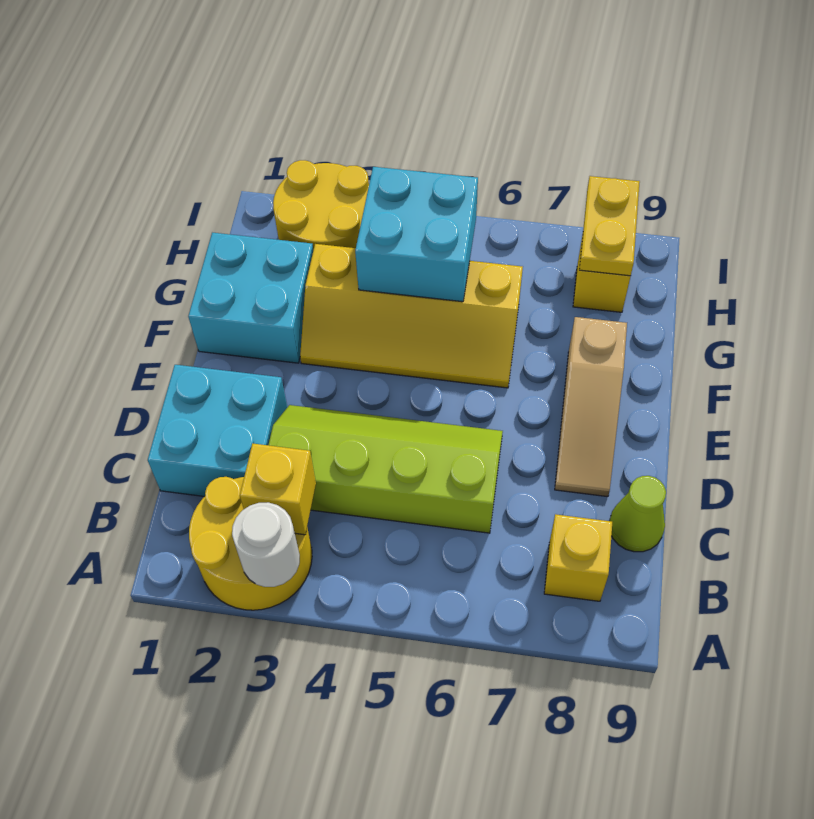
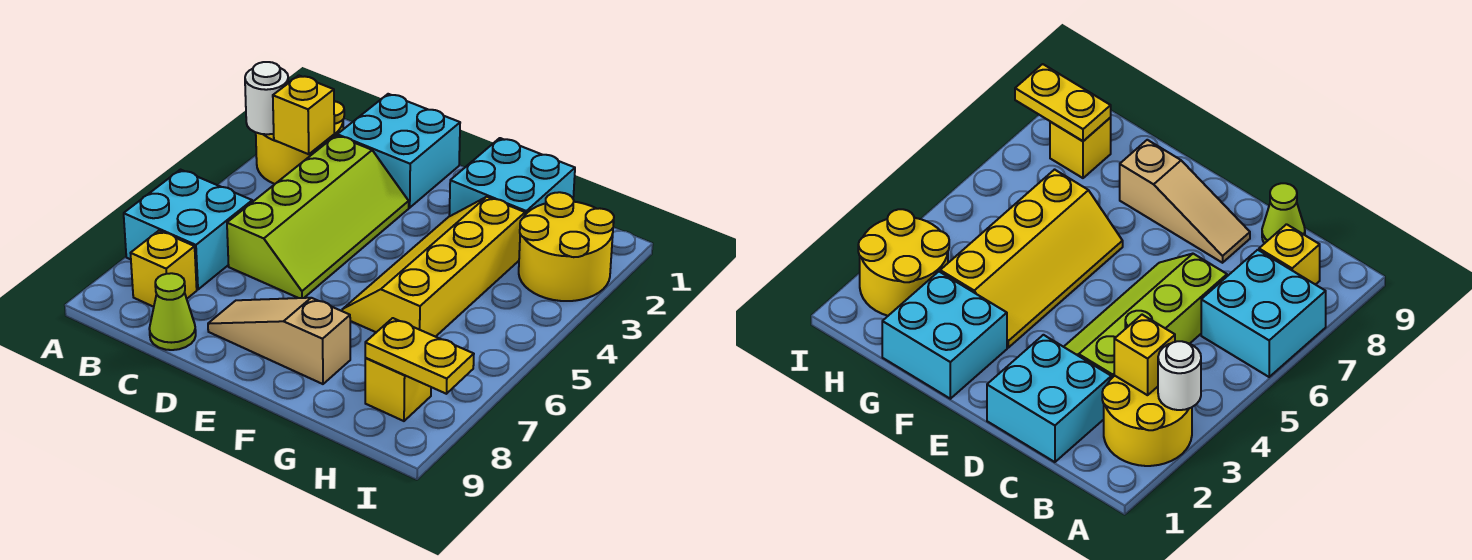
cyan 2x2 brick [355,167,478,302] -> cyan 2x2 brick moved to [124,170,252,290]

